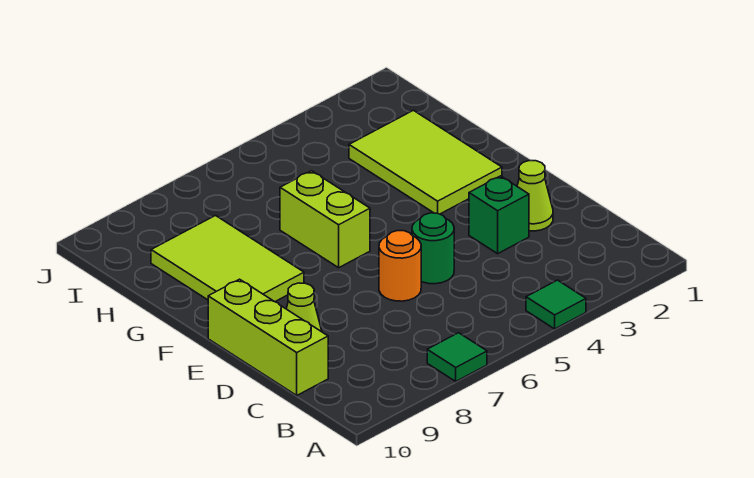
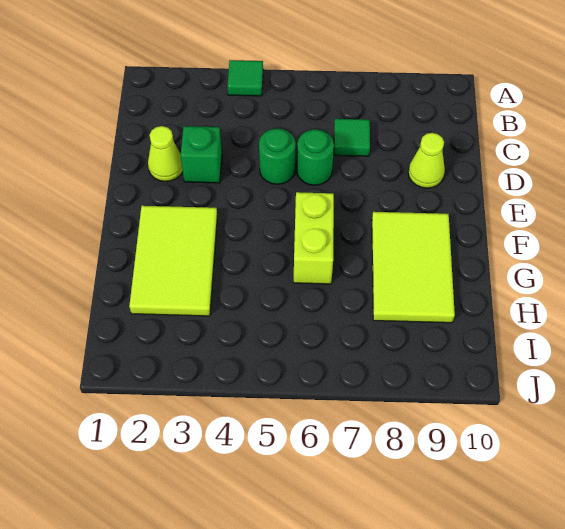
green 1x1 tile [427,333,487,381] -> green 1x1 tile moved to [334,119,370,156]
lime 1x3 brick [208,279,328,395] -> none
orange 1x1 round brick [379,231,421,301] -> green 1x1 round brick [297,130,334,185]

